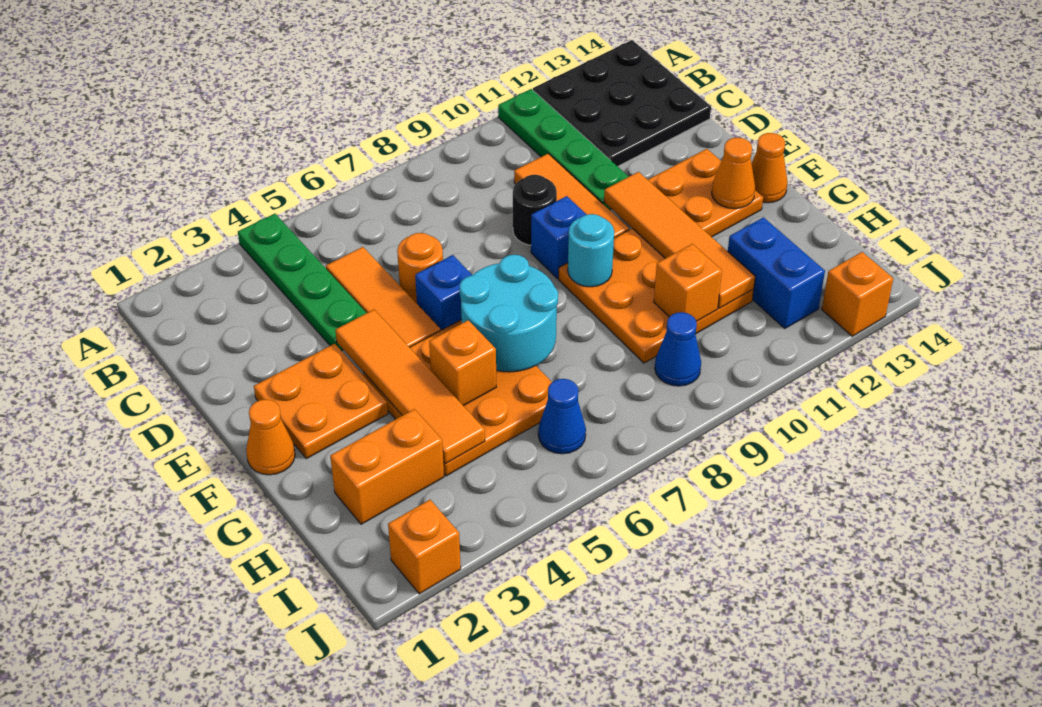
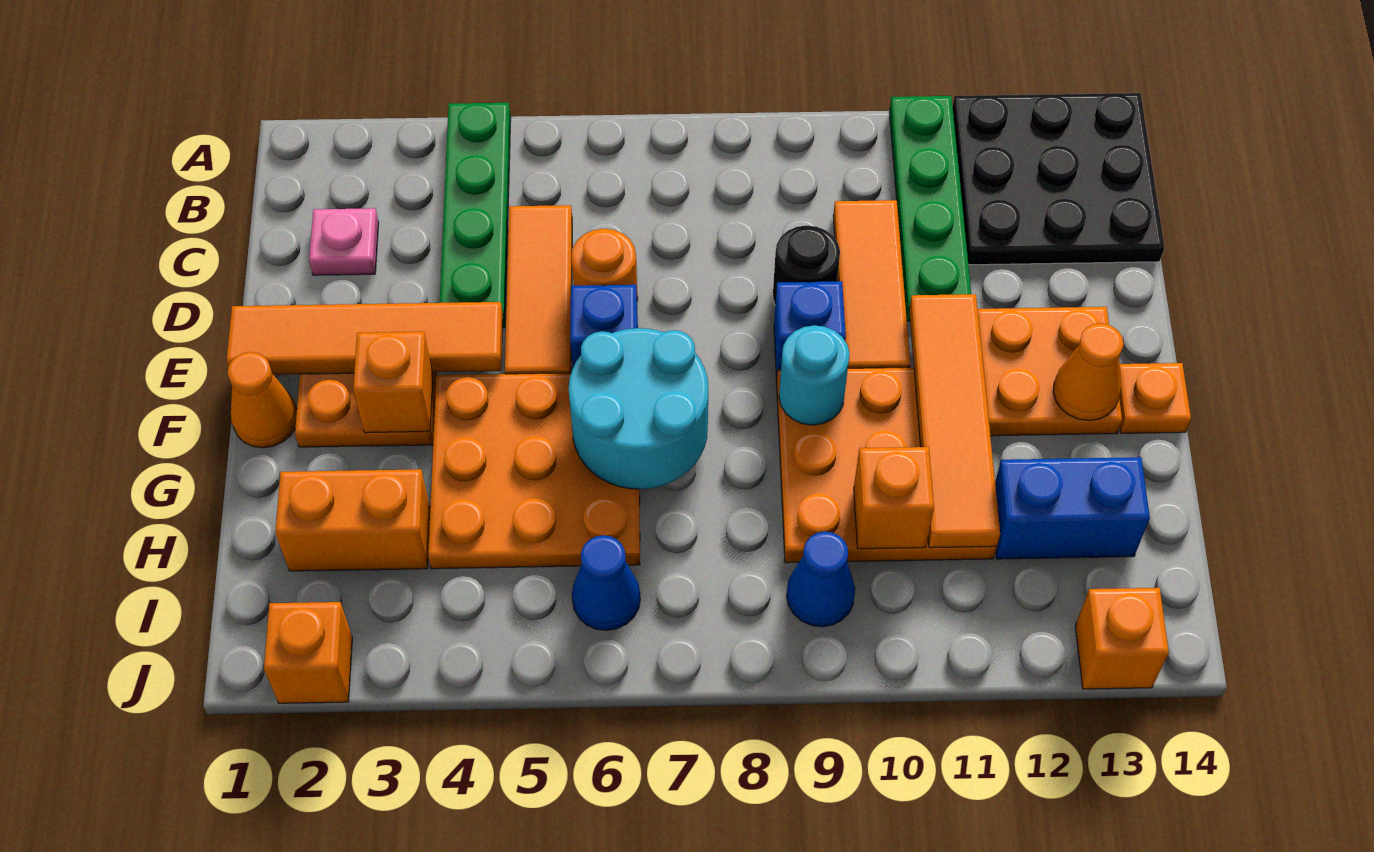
none -> pink 1x1 plate [309,208,379,275]
orange 1x4 tile [335,310,485,463] -> orange 1x4 tile turned to [226,302,503,375]
orange 1x1 cone [751,133,788,203] -> orange 1x1 plate [1119,363,1191,433]
orange 1x1 brick [429,320,496,406] -> orange 1x1 brick moved to [353,332,433,433]
blue 1x2 brick [728,217,825,329] -> blue 1x2 brick turned to [995,457,1150,559]

